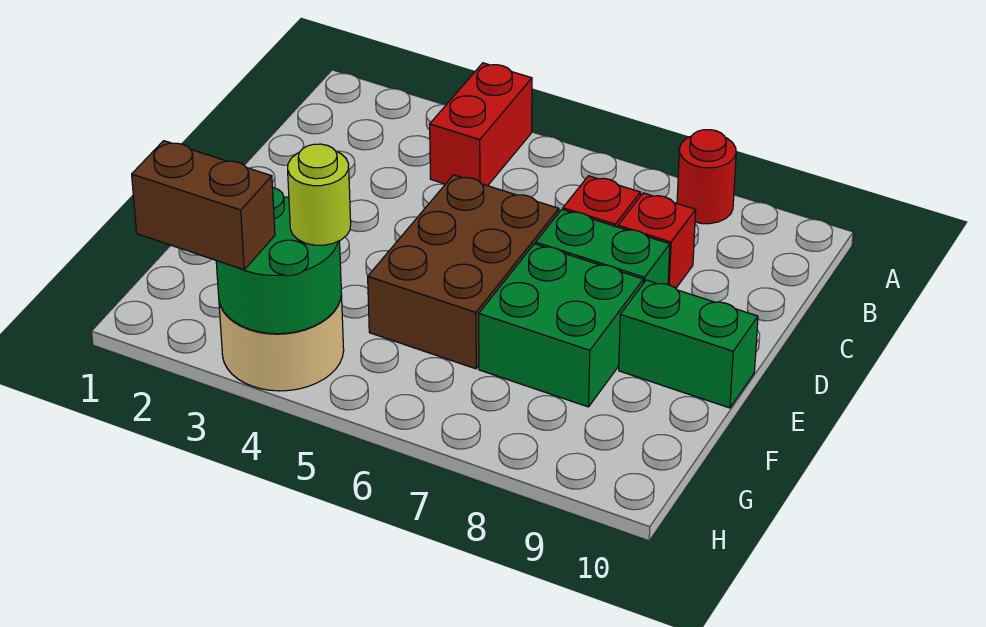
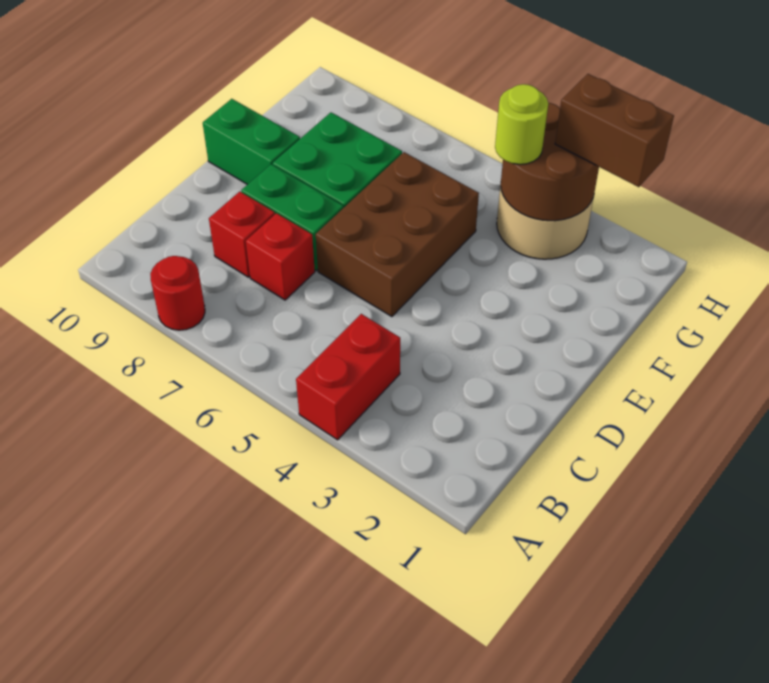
green 2x2 round brick [216,188,341,334] -> brown 2x2 round brick [501,103,599,221]

